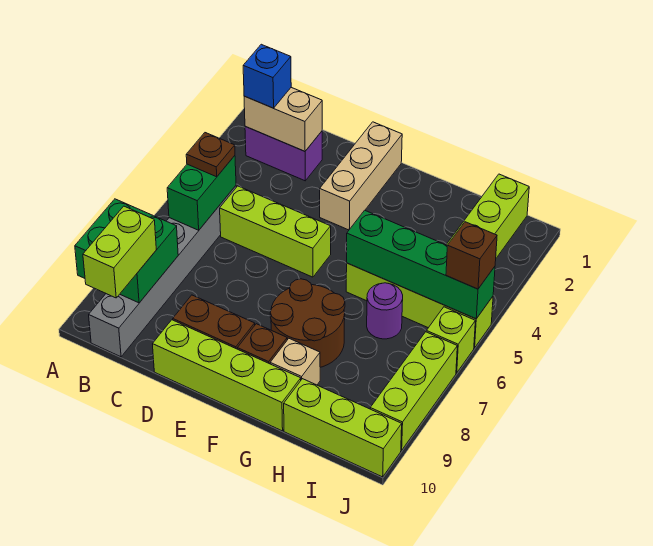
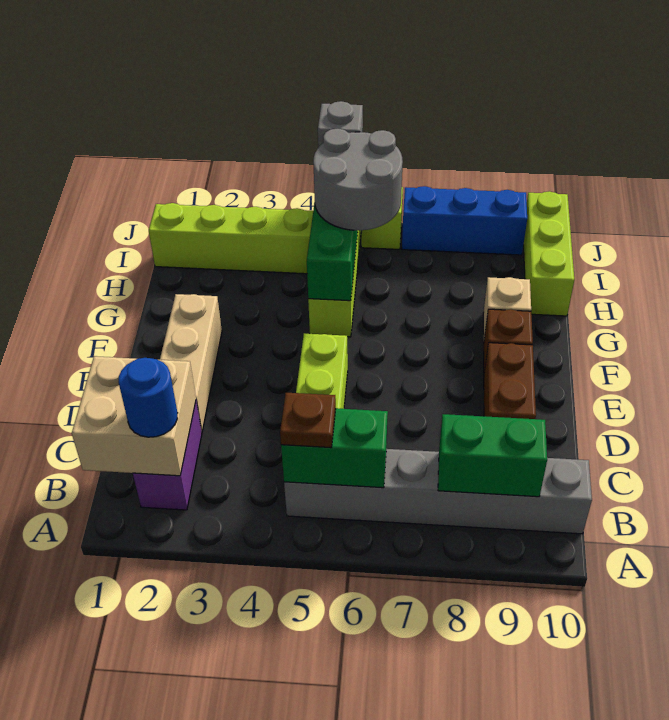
green 2x2 brick [75,199,178,303] -> green 1x2 brick [438,414,547,497]
tan 1x2 brick [244,88,322,151] -> tan 2x2 brick [72,356,196,476]
blue 1x1 brick [243,44,291,108] -> blue 1x1 round brick [119,358,177,437]
lime 1x2 brick [83,206,156,298] -> none
lime 1x4 brick [153,320,301,431] -> none
tan 1x3 brick [320,122,402,230] -> tan 1x3 brick turned to [160,294,222,432]
brown 2x2 round brick [270,279,345,367] -> none
none -> grey 2x2 round brick [313,129,403,230]
purple 1x1 round brick [367,283,403,339] -> none
brown 1x1 brick [446,222,497,289] -> grey 1x1 brick [318,101,363,147]
lime 1x3 brick [370,332,457,450] -> blue 1x3 brick [402,186,527,255]

